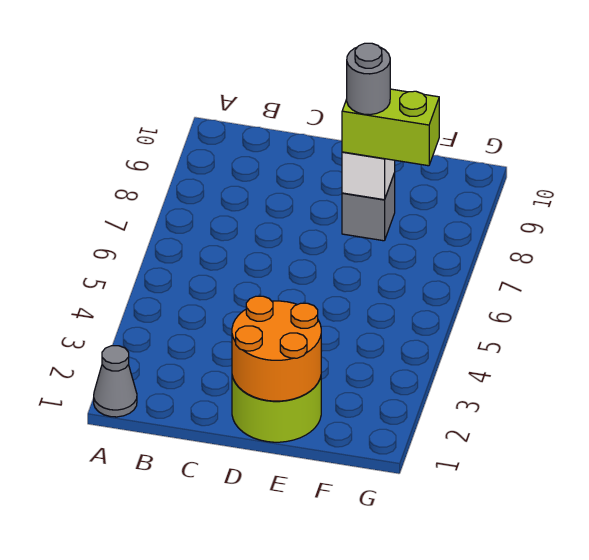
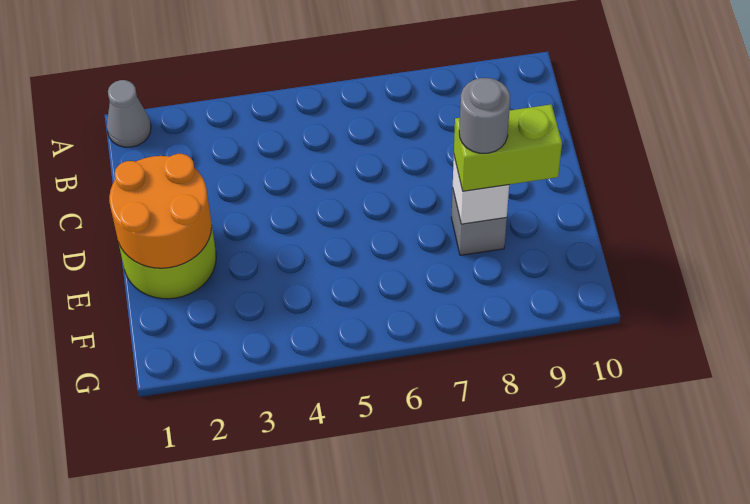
lime 1x2 brick [342,89,439,166] -> lime 1x2 brick turned to [454,104,562,191]

